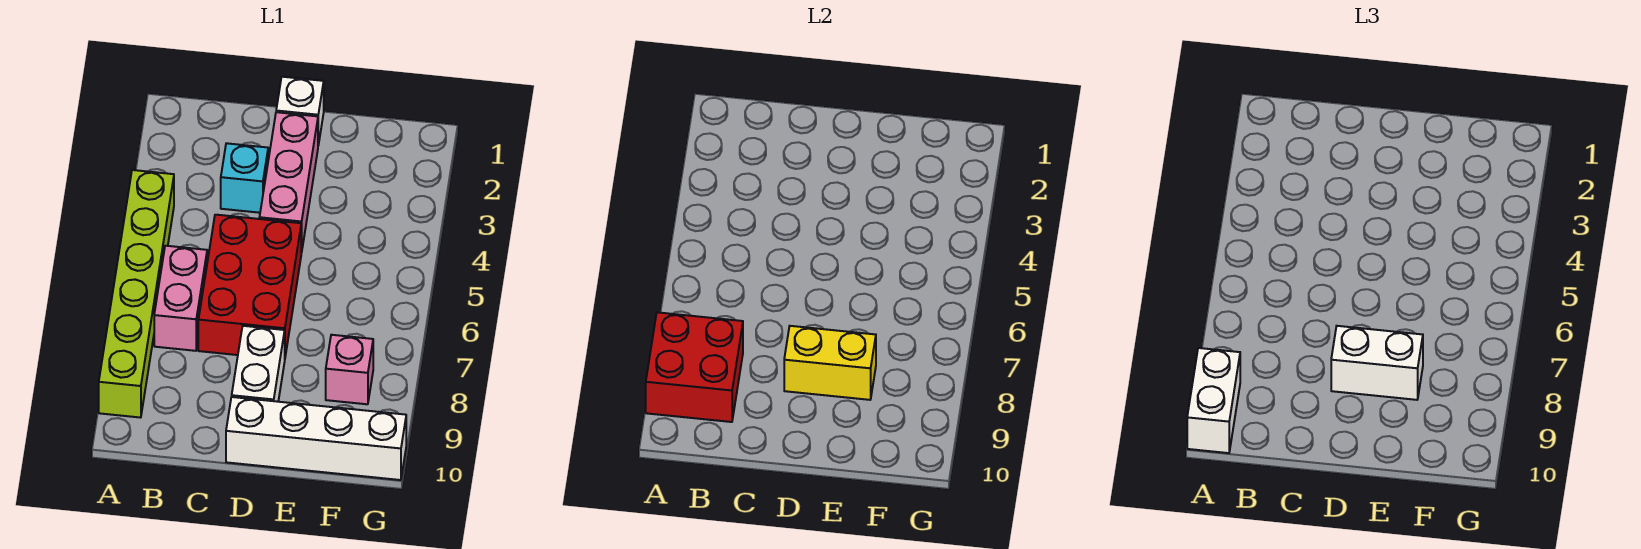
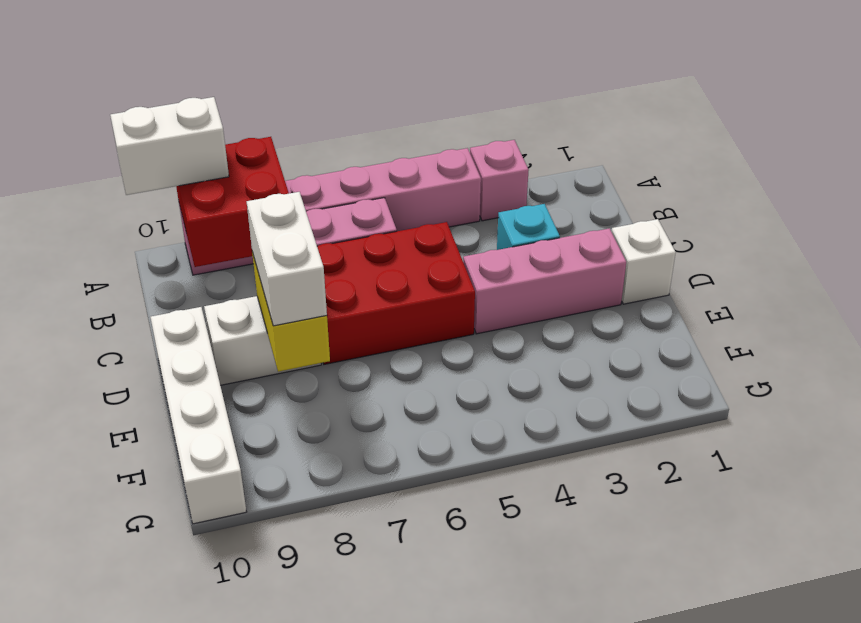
lime 1x6 brick [99,170,174,418] -> pink 1x6 brick [179,148,481,275]
pink 1x1 brick [326,335,373,404] -> pink 1x1 brick moved to [470,140,529,221]

